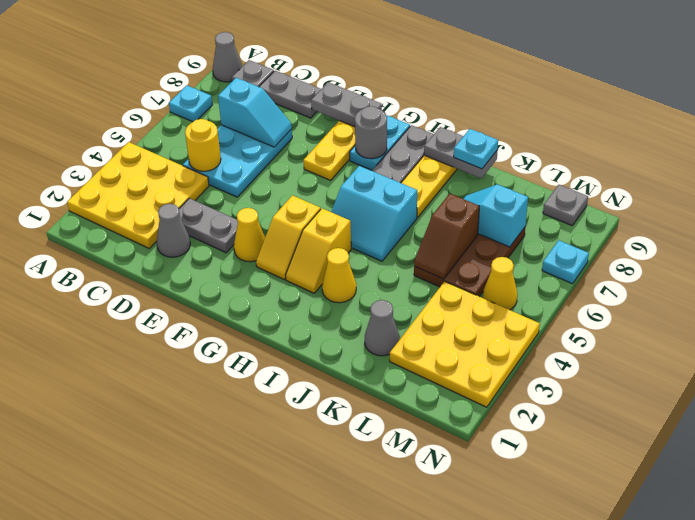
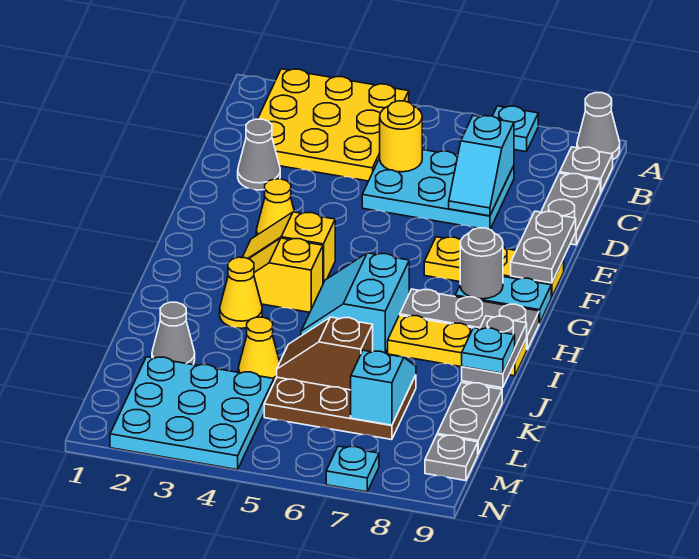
grey 1x2 plate [179,198,238,253] -> grey 1x2 plate moved to [437,383,502,454]
yellow 3x3 plate [390,281,540,407] -> cyan 3x3 plate [110,357,274,470]
yellow 1x1 cone [483,257,517,310] -> yellow 1x1 cone moved to [238,317,280,382]

